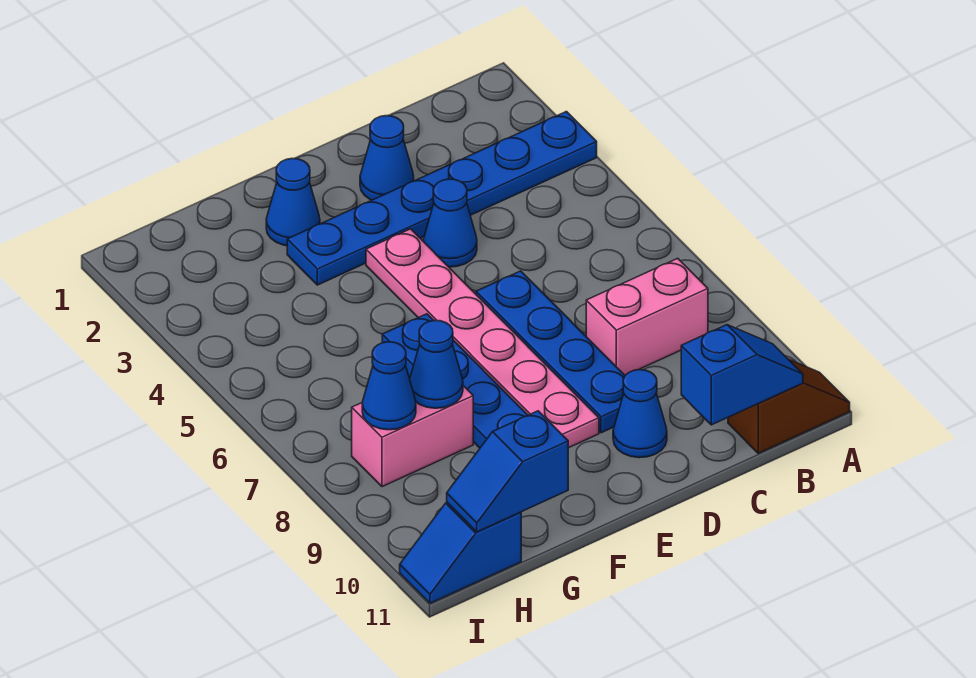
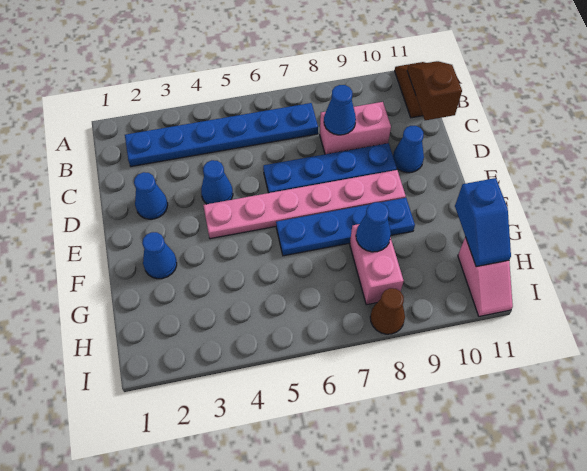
blue 1x6 plate [287,112,597,285] -> blue 1x6 plate turned to [125,103,318,167]
pink 1x2 brick [586,258,708,375] -> pink 1x2 brick turned to [320,102,391,154]
blue 1x2 slope [681,325,803,425] -> brown 1x2 slope [407,61,462,120]
blue 1x1 cone [362,342,416,430] -> blue 1x1 cone moved to [324,85,356,135]
blue 1x2 slope [400,503,521,603] -> pink 1x2 slope [458,237,513,316]
none -> brown 1x1 cone [370,288,405,334]

